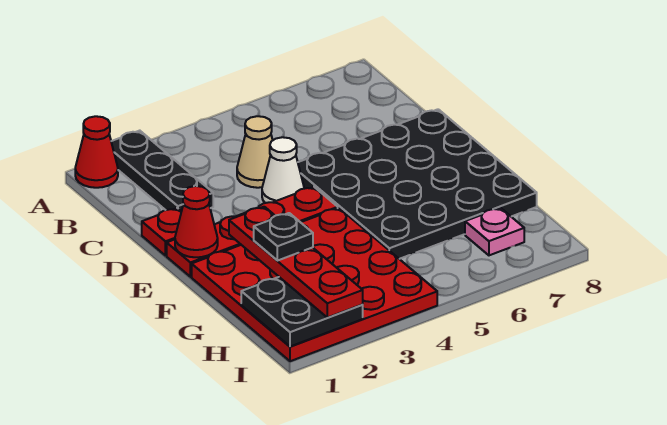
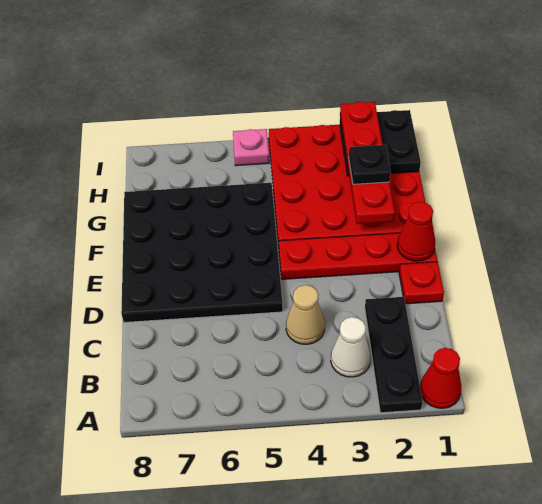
white 1x1 cone [262,137,304,203] -> white 1x1 cone moved to [331,317,371,377]
pink 1x1 plate [465,208,524,255] -> pink 1x1 plate moved to [233,129,269,166]

